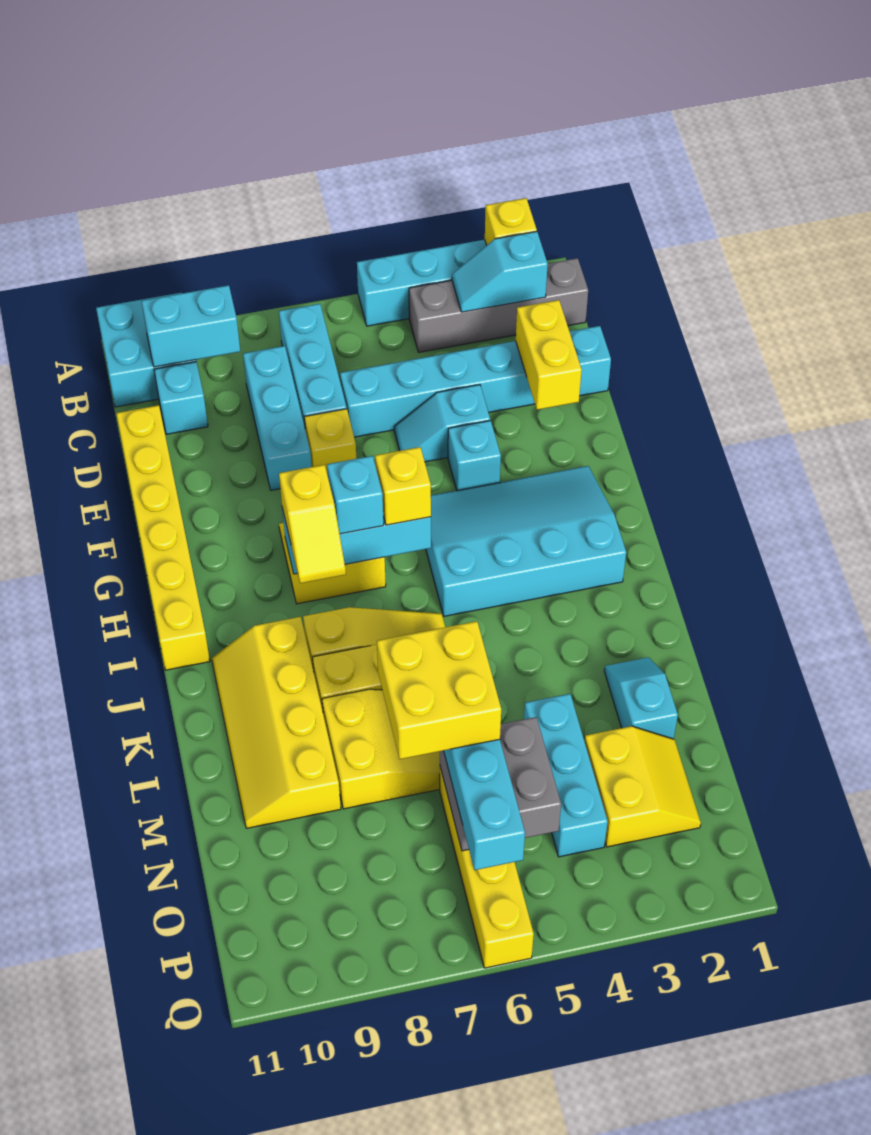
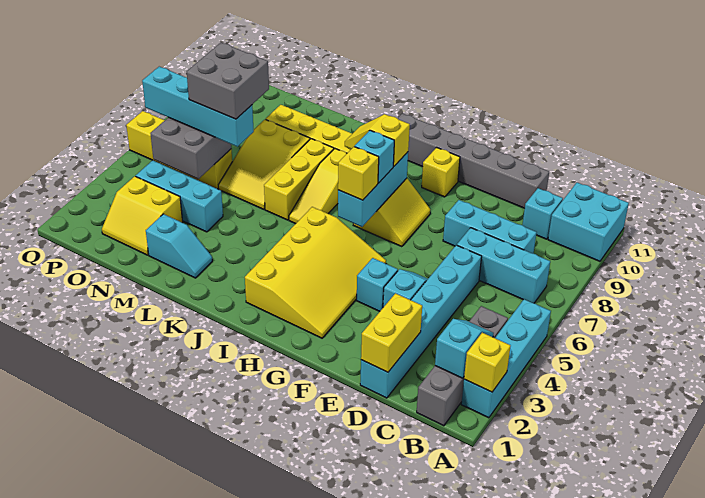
cyan 1x2 brick [142,285,240,367] -> none
yellow 1x2 brick [516,300,582,410] -> yellow 1x2 brick turned to [361,293,422,372]
yellow 1x6 brick [116,405,210,670] -> grey 1x6 brick [397,113,549,208]
yellow 1x1 brick [304,409,357,476] -> yellow 1x1 brick moved to [422,147,460,197]
cyan 3x4 slope [426,466,626,616] -> yellow 3x4 slope [245,207,386,338]
yellow 2x2 brick [377,621,501,759] -> grey 2x2 brick [187,43,269,119]

